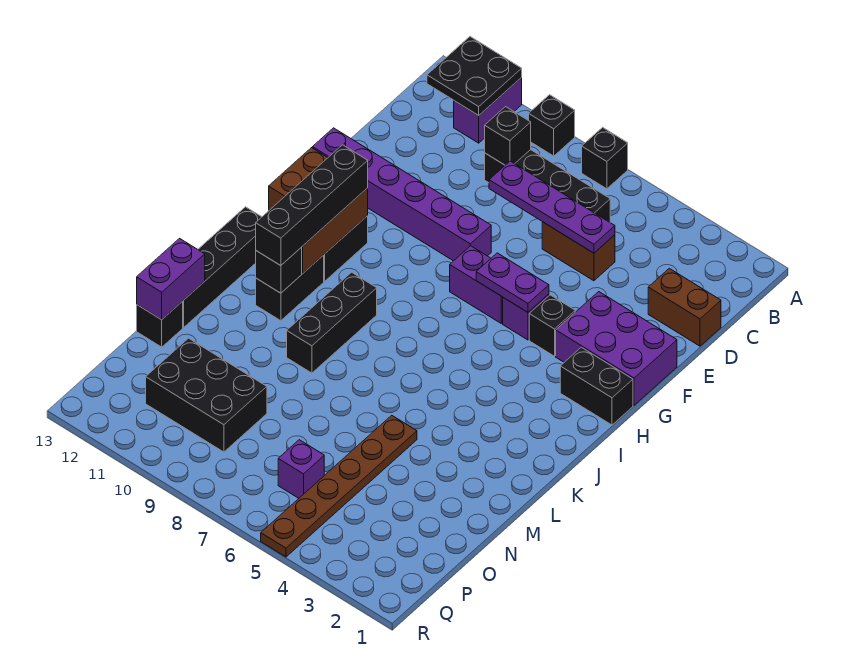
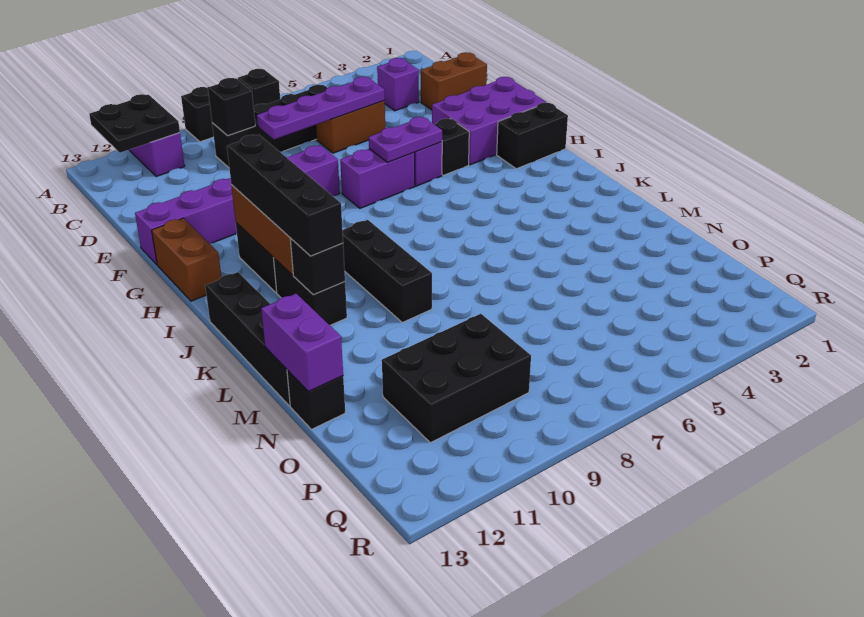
brown 1x6 plate [261,415,417,557] -> none
purple 1x1 brick [278,440,324,498] -> purple 1x1 brick moved to [377,58,419,111]

